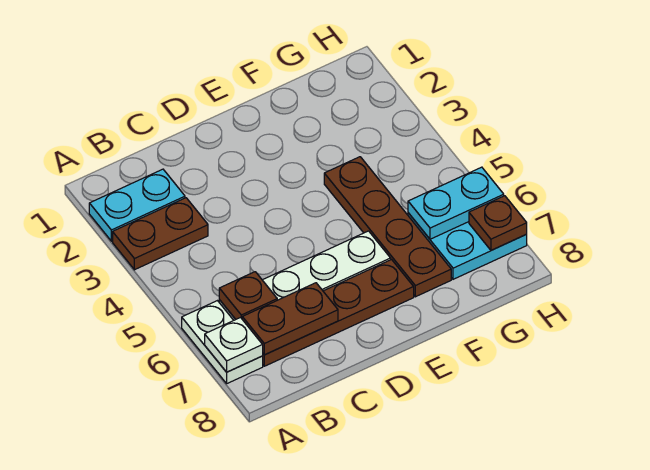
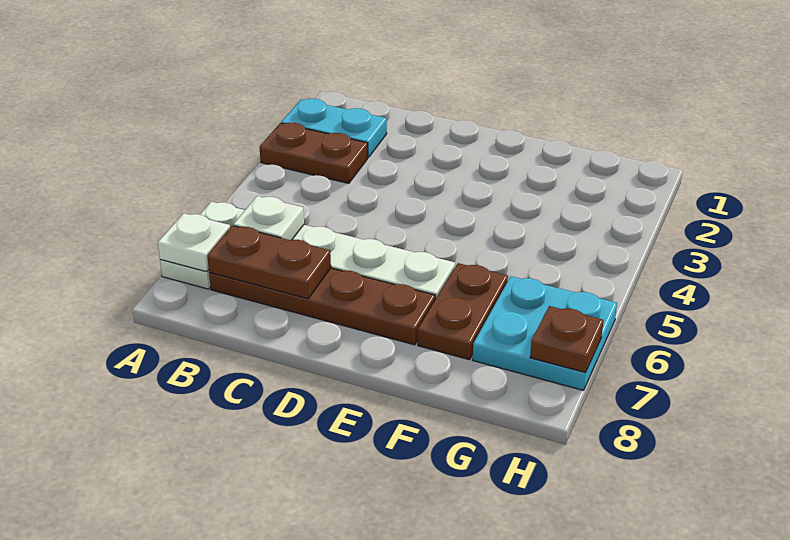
brown 1x1 plate [219,272,277,320] -> white 1x1 plate [233,196,304,240]
brown 1x4 plate [324,157,451,297] -> brown 1x2 plate [418,263,508,360]
cyan 1x2 plate [408,167,504,239] -> none

